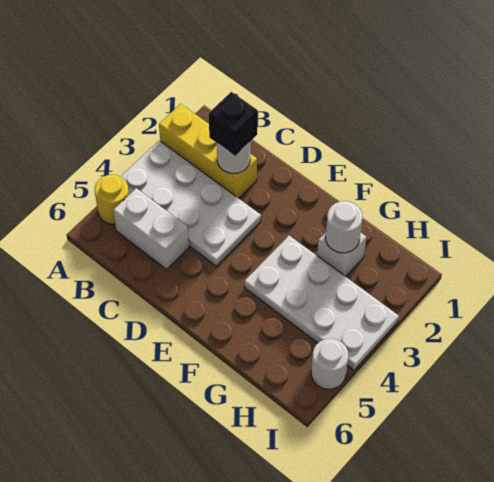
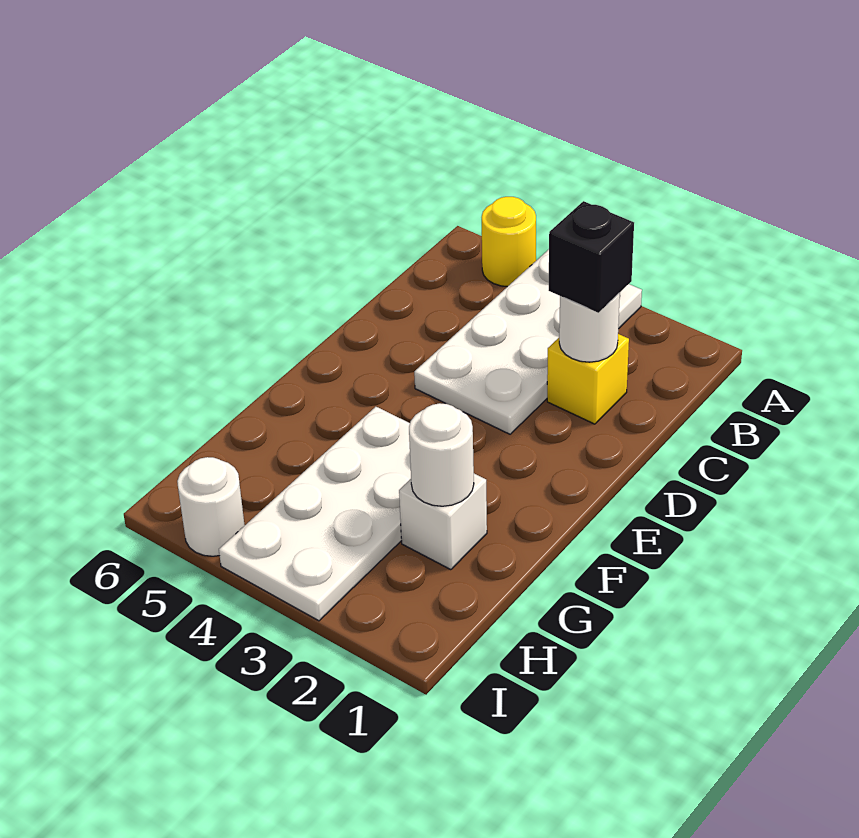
yellow 1x3 brick [159,104,257,198] -> yellow 1x1 brick [547,334,629,424]
white 1x2 brick [113,188,189,269] -> none

